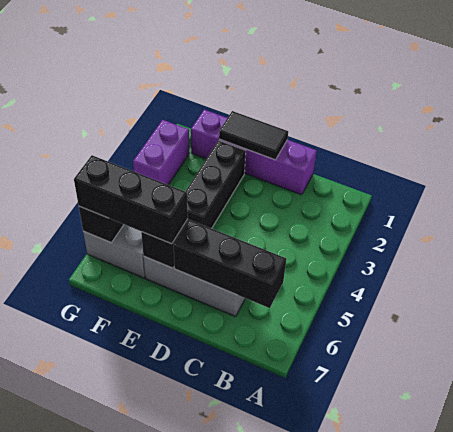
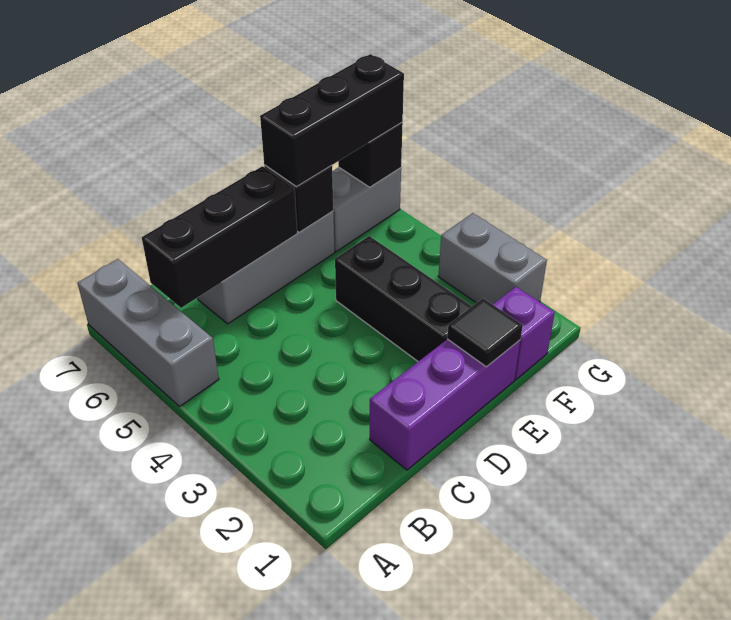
none -> grey 1x3 brick [78,259,219,407]
black 1x2 tile [219,111,288,160] -> black 1x1 tile [447,298,523,367]
purple 1x2 brick [133,120,189,185] -> grey 1x2 brick [438,213,547,304]

